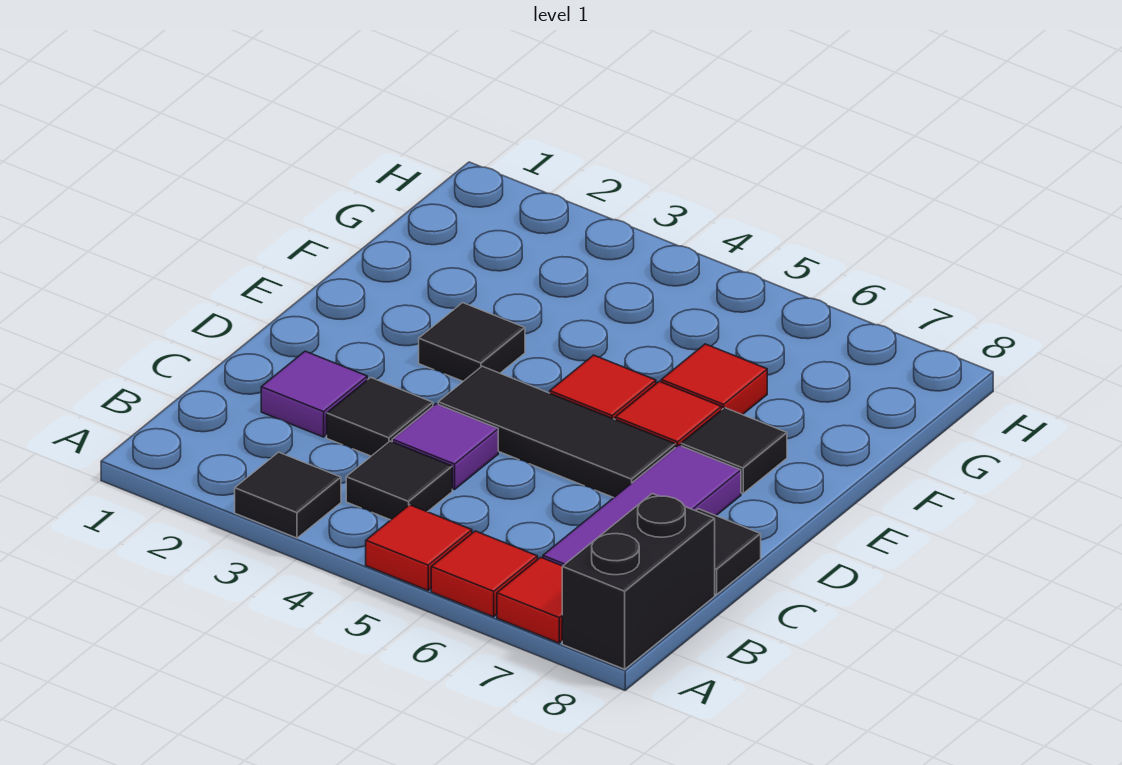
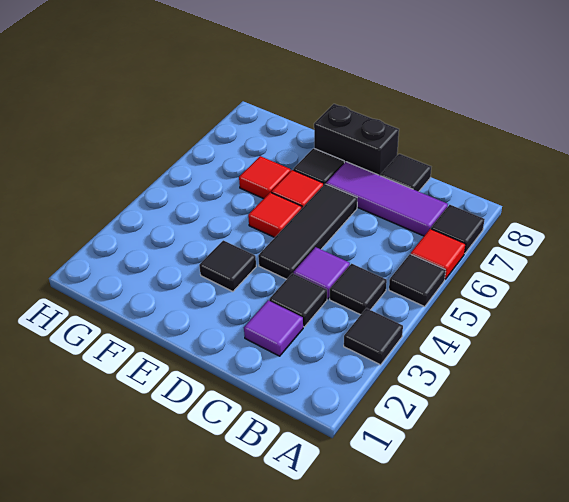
red 1x1 tile [366,505,472,590] -> black 1x1 tile [389,254,446,307]
red 1x1 tile [497,557,563,643] -> black 1x1 tile [431,205,485,254]
black 1x2 brick [562,494,715,669] -> black 1x2 brick moved to [314,104,399,175]

